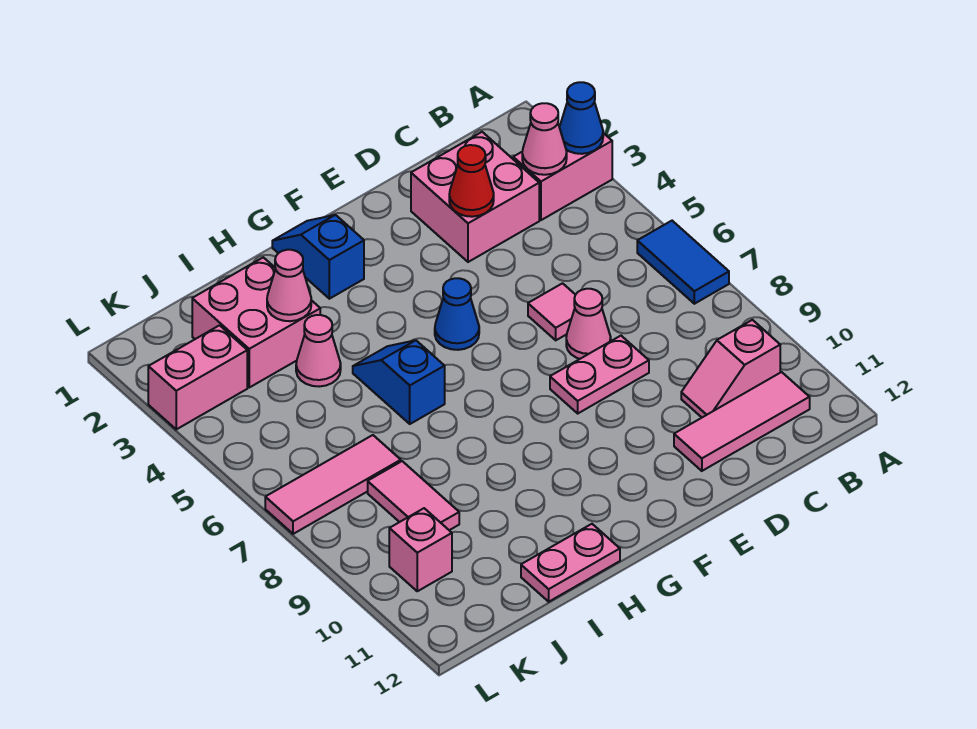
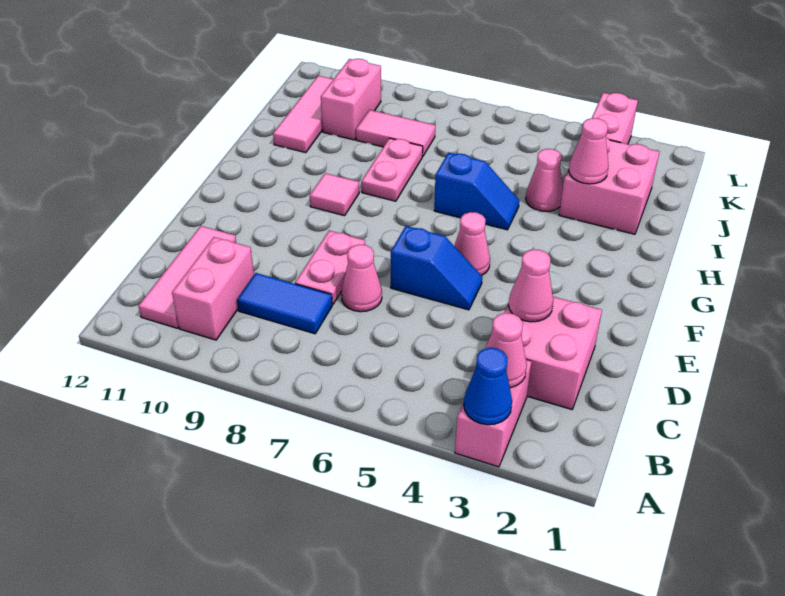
blue 1x2 tile [637,221,729,304] -> blue 1x2 tile moved to [237,273,332,334]
pink 1x2 slope [681,320,780,417] -> pink 1x2 brick [172,237,254,340]
red 1x1 cone [449,145,494,217] -> pink 1x1 cone [509,249,553,322]
pink 1x1 tile [528,283,575,340] -> pink 1x1 tile moved to [310,173,359,216]
blue 1x1 cone [435,278,479,350] -> pink 1x1 cone [454,212,490,276]
blue 1x2 slope [272,215,364,299] -> blue 1x2 slope moved to [391,226,482,310]
pink 1x2 plate [521,524,620,602] -> pink 1x2 plate moved to [361,138,423,201]
pink 1x3 tile [265,435,401,534] -> pink 1x3 tile moved to [273,76,334,153]
pink 1x1 brick [389,508,452,591] -> pink 1x2 brick [321,59,381,140]

